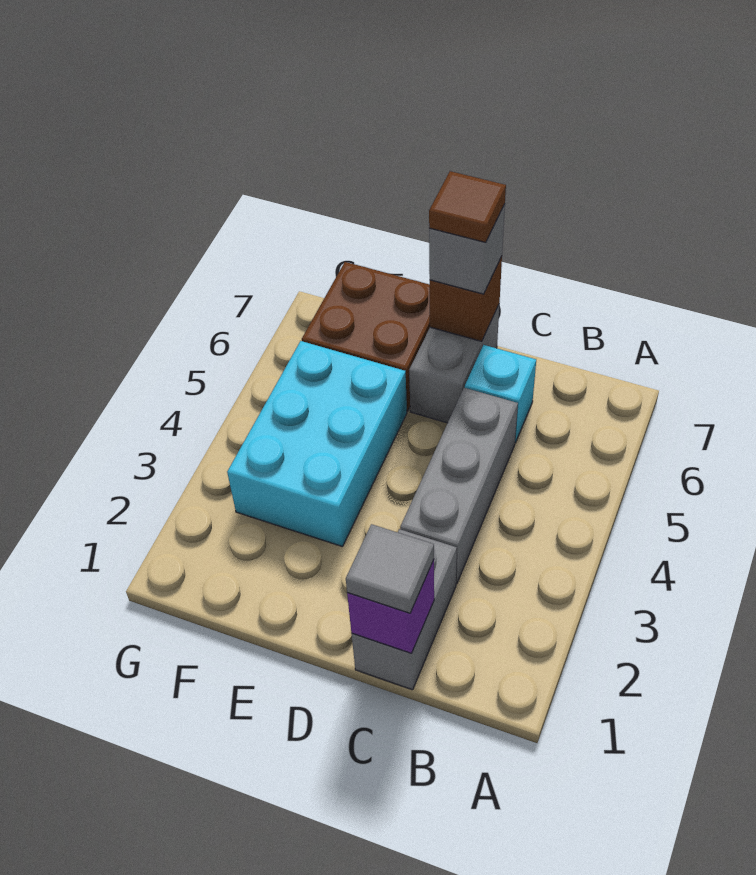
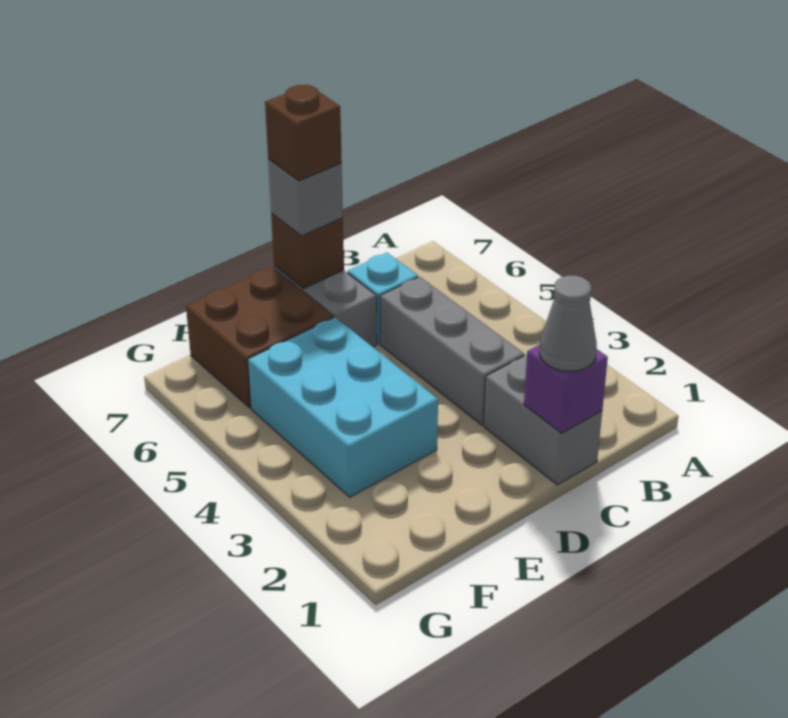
grey 1x1 tile [346,524,434,613] -> grey 1x1 cone [539,276,597,371]
brown 1x1 tile [429,171,506,242] -> brown 1x1 brick [265,85,342,181]

